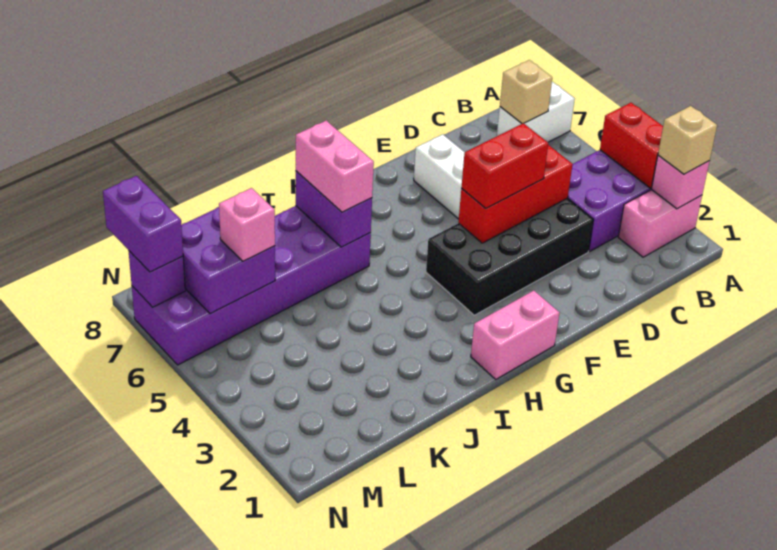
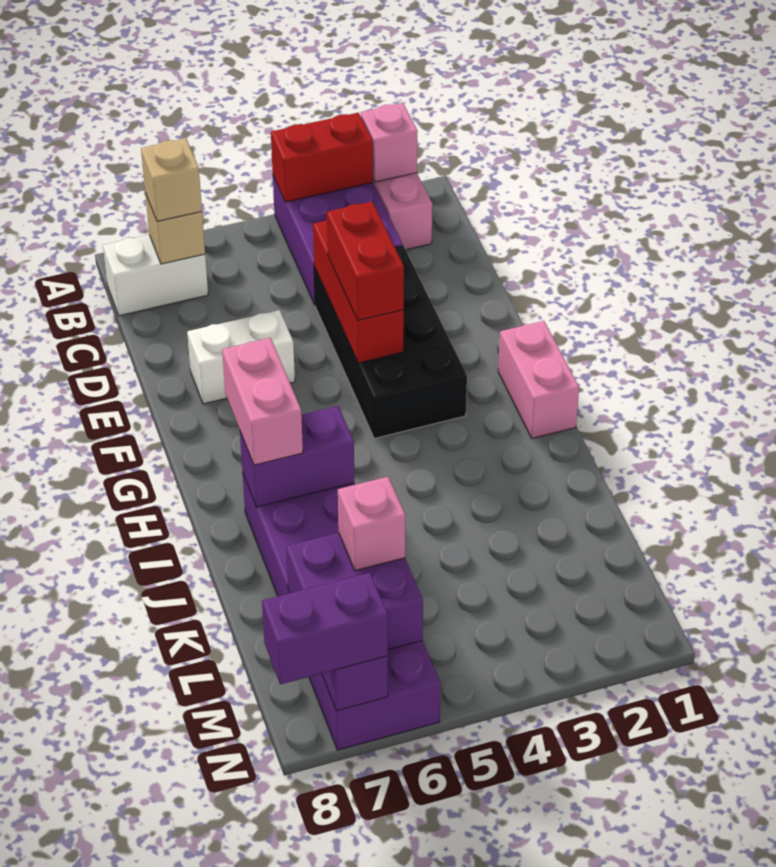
tan 1x1 brick [658,106,717,174] -> tan 1x1 brick moved to [141,138,202,221]
white 1x2 brick [497,82,575,142] -> white 1x2 brick turned to [103,235,208,316]
pink 1x2 brick [296,121,374,212] -> pink 1x2 brick turned to [222,338,303,465]

